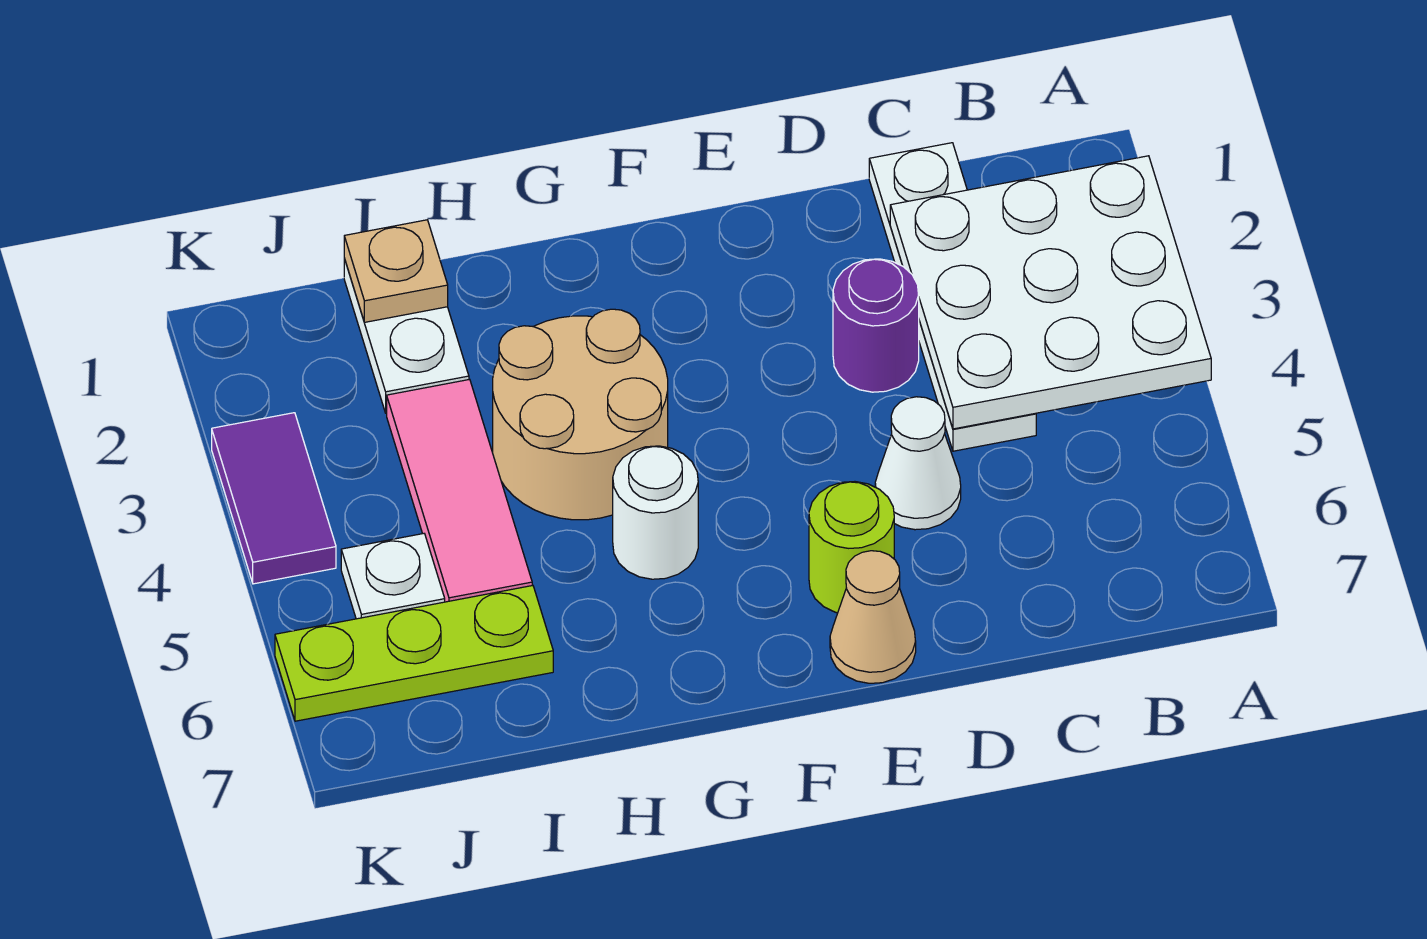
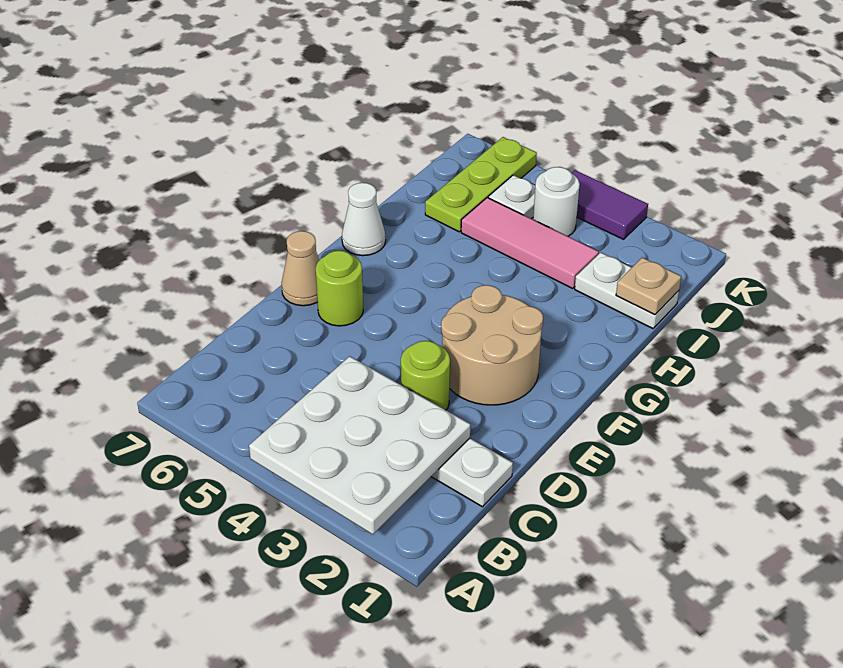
purple 1x1 round brick [833,259,919,392] -> lime 1x1 round brick [401,341,450,410]
white 1x1 cone [875,397,961,530] -> white 1x1 cone moved to [342,183,386,256]
tan 2x2 round brick [493,309,668,520] -> tan 2x2 round brick moved to [441,285,543,405]
white 1x1 round brick [613,446,698,579] -> white 1x1 round brick moved to [533,167,580,236]

